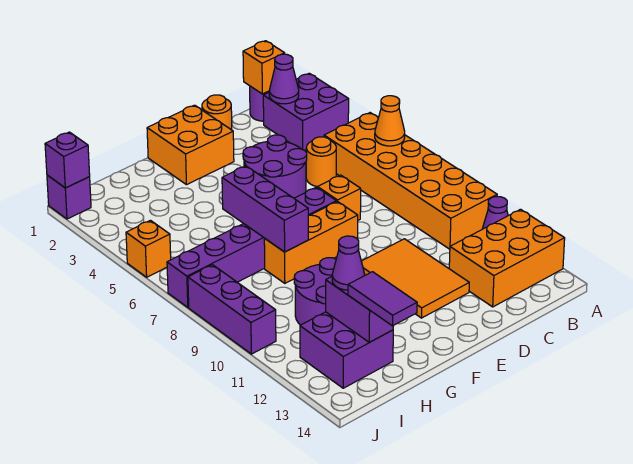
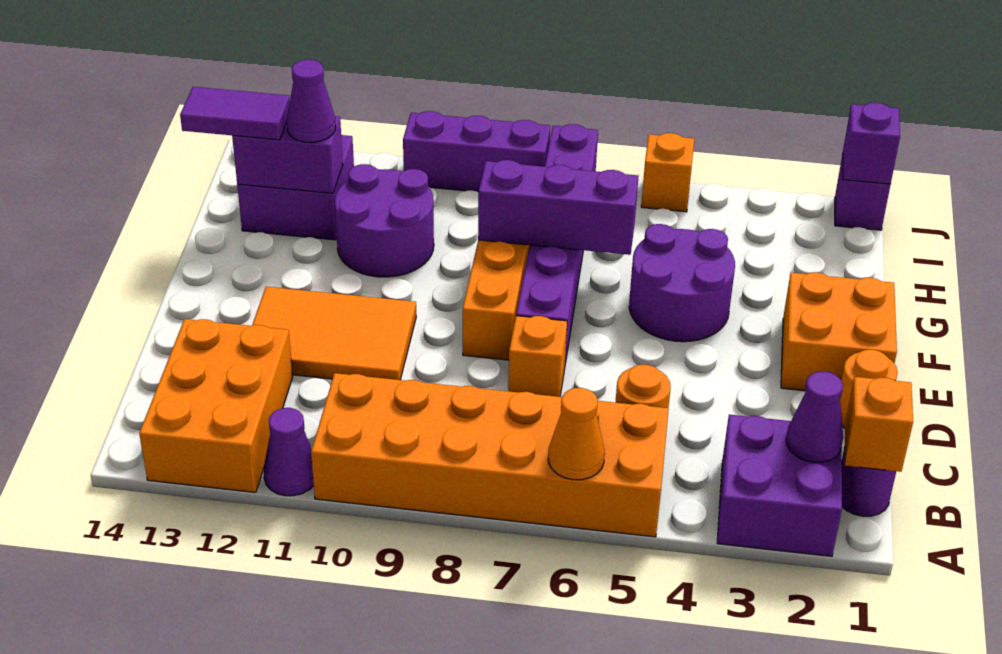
purple 2x2 round brick [243,135,307,198] -> purple 2x2 round brick moved to [629,224,735,342]

